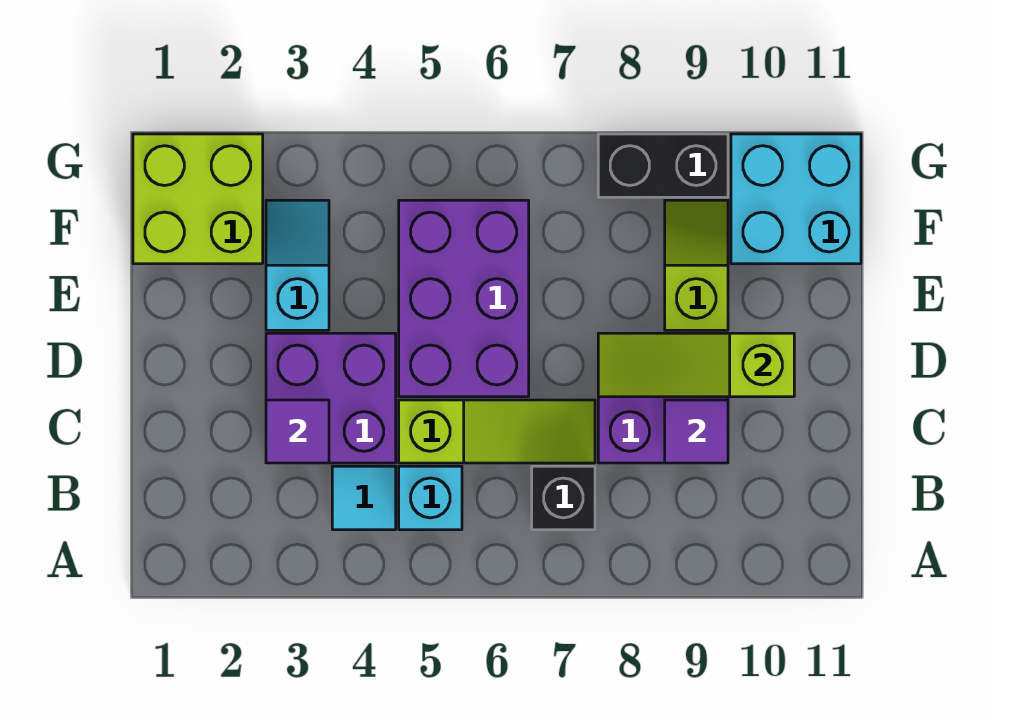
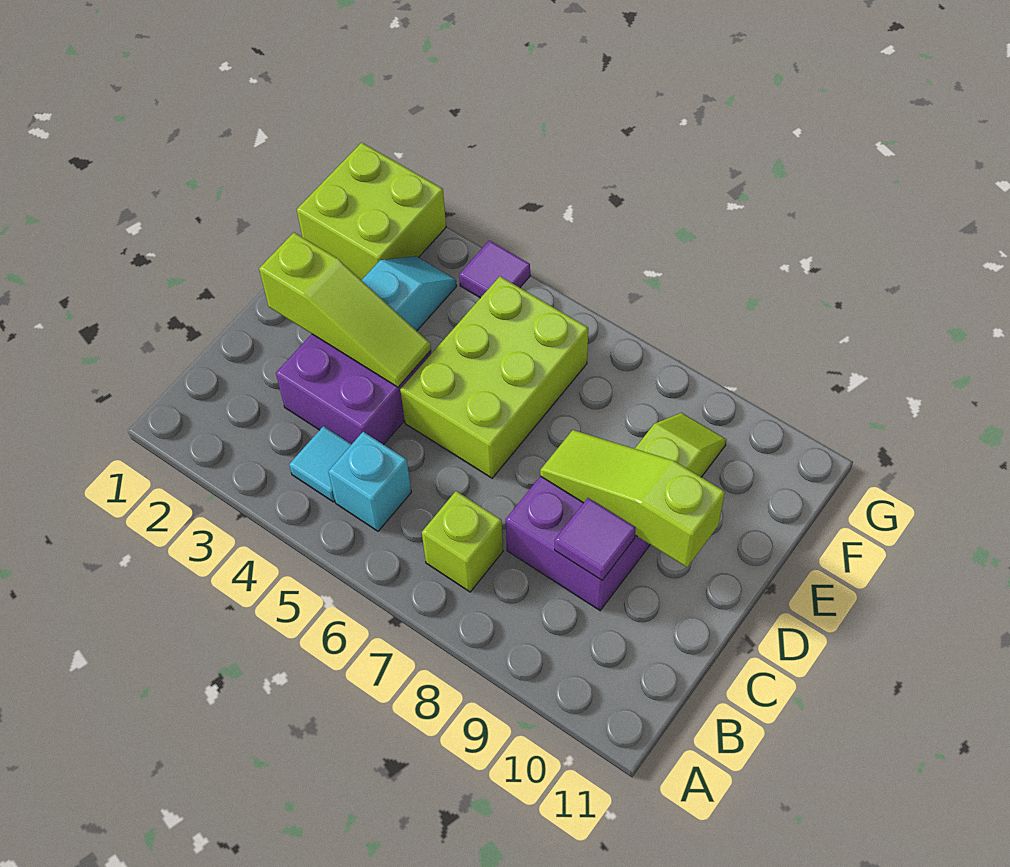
black 1x1 brick [532,466,595,530] -> lime 1x1 brick [422,491,503,592]
purple 1x1 tile [266,400,329,463] -> purple 1x1 tile moved to [459,241,530,298]
lime 1x3 slope [399,400,595,463] -> lime 1x3 slope moved to [259,233,431,387]
purple 2x3 brick [399,200,529,397] -> lime 2x3 brick [400,276,588,478]
cyan 2x2 brick [731,134,861,264] -> none
black 1x2 brick [598,134,728,197] -> none

